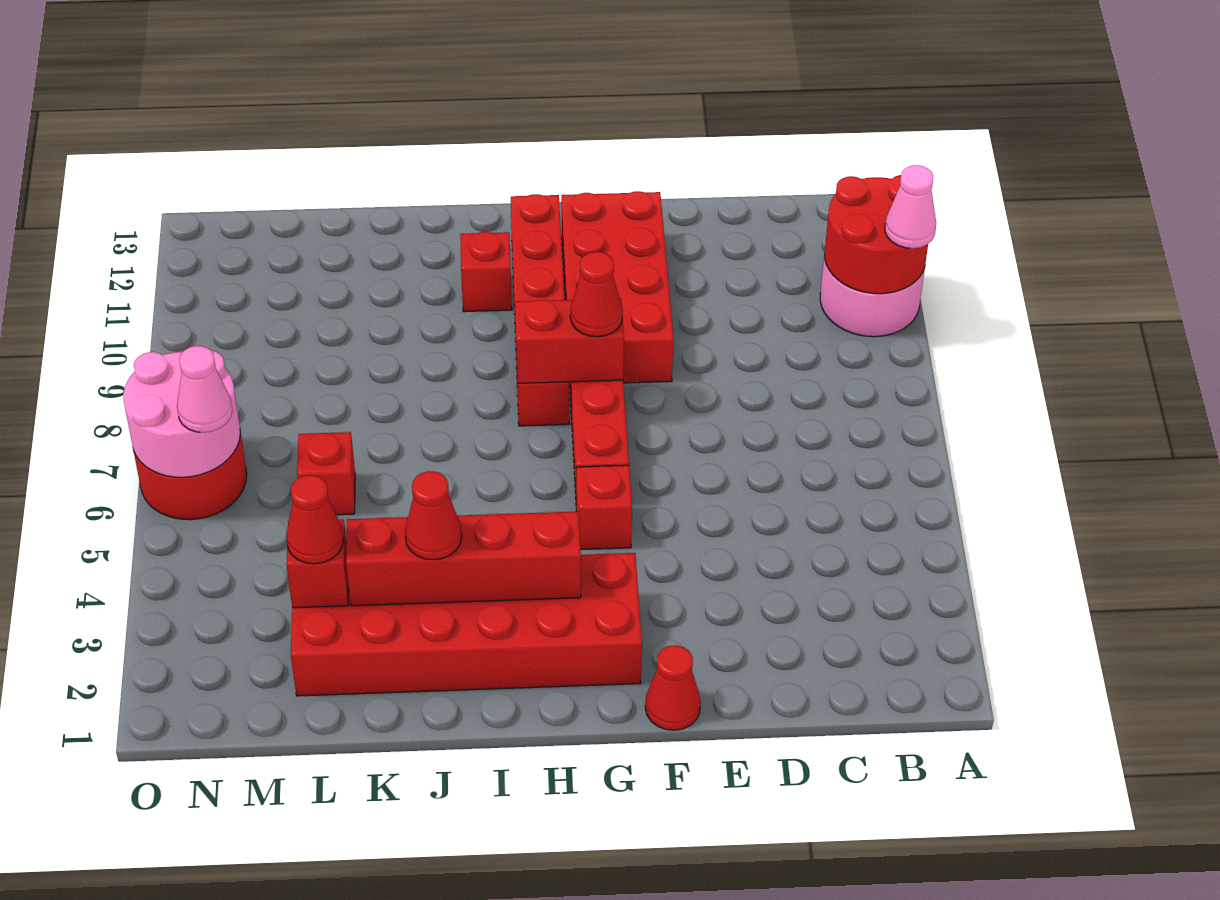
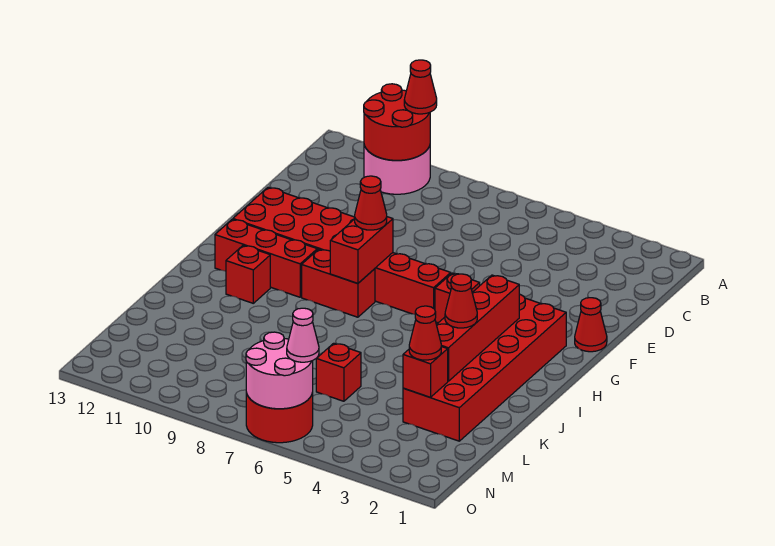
pink 1x1 cone [885,165,936,248] -> red 1x1 cone [404,60,437,114]

